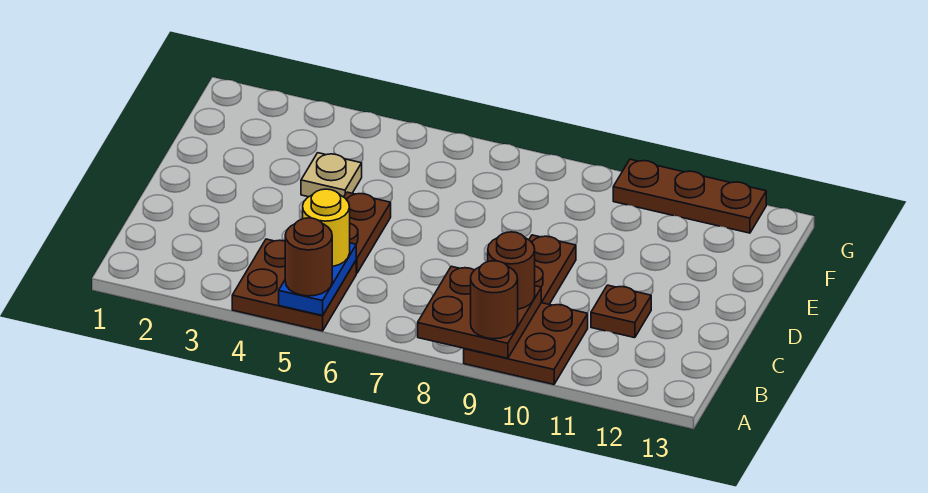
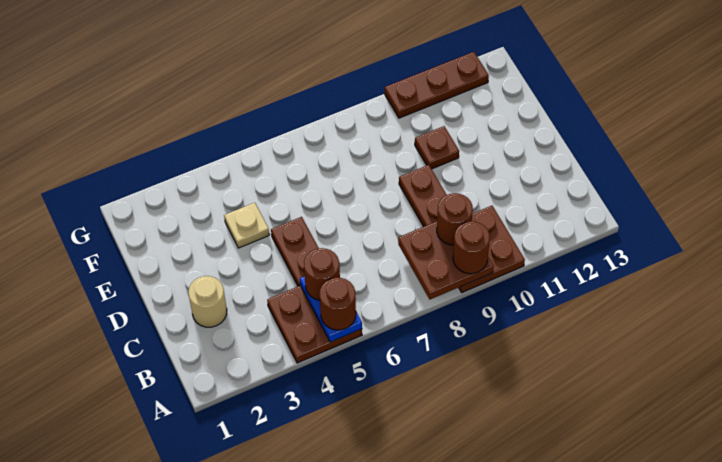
yellow 1x1 round brick [303,189,350,267] -> brown 1x1 round brick [304,248,340,300]
none -> tan 1x1 round brick [188,276,227,327]
brown 1x1 plate [591,285,651,338] -> brown 1x1 plate moved to [415,126,459,169]

